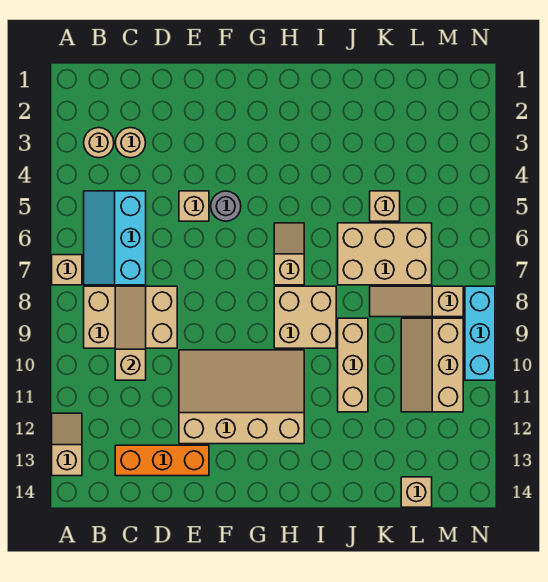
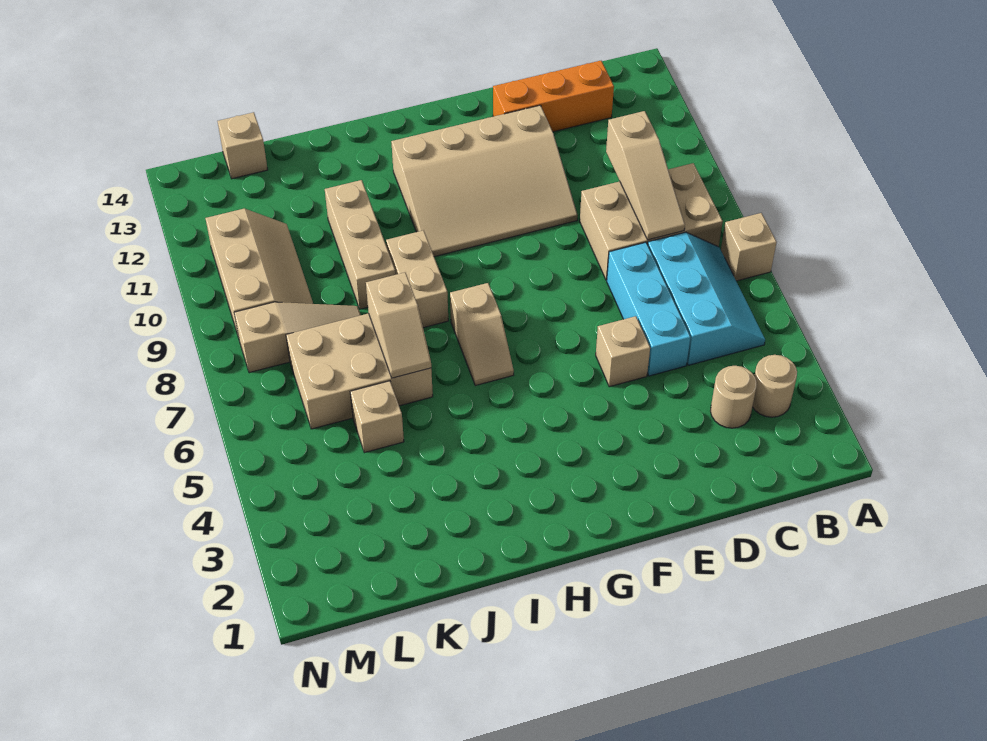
tan 1x2 slope [52,413,82,476] -> tan 1x2 slope moved to [366,273,431,378]
grey 1x1 round brick [211,191,241,221] -> none
tan 2x2 brick [274,286,336,348] -> tan 1x2 brick [386,230,448,328]
cyan 1x3 brick [465,286,495,380] -> cyan 1x3 brick moved to [607,242,690,376]

